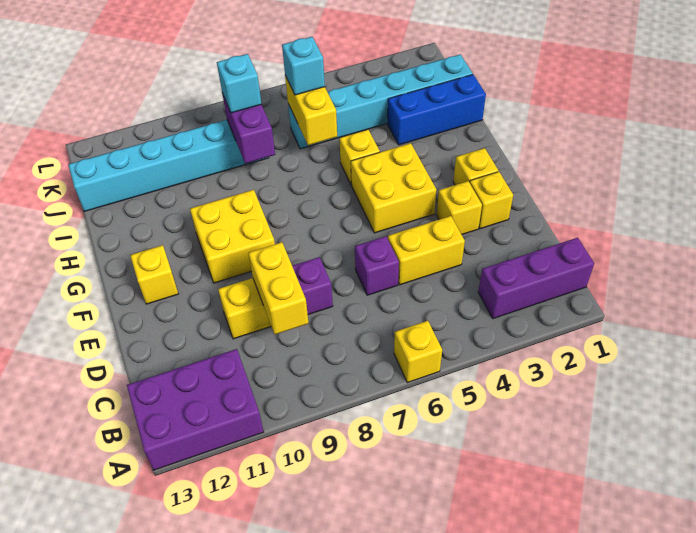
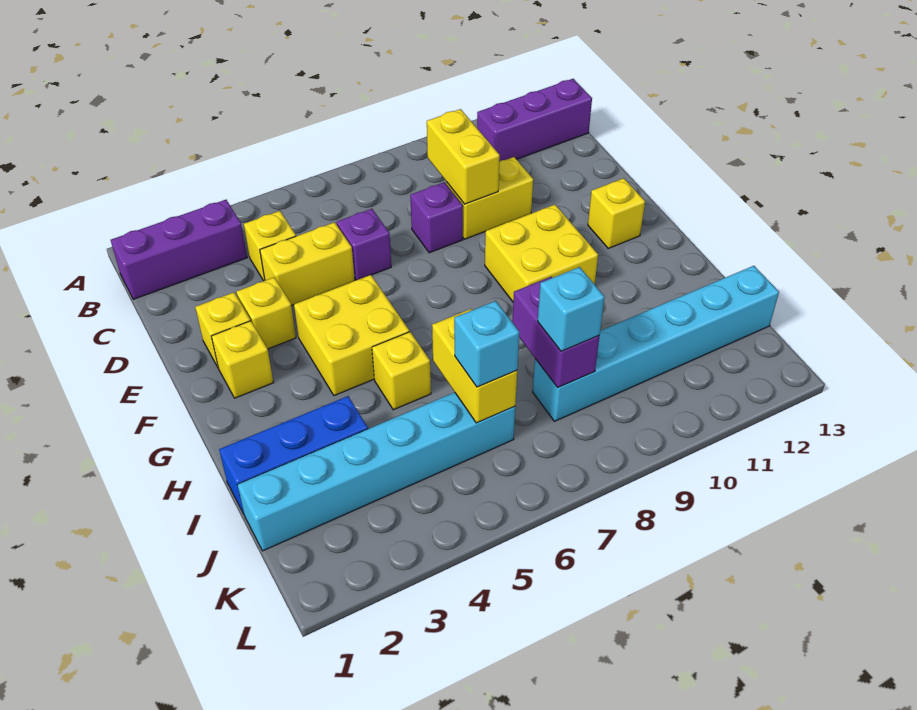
yellow 1x1 brick [394,321,442,383] -> yellow 1x1 brick moved to [244,211,296,281]
purple 2x3 brick [127,349,264,470] -> purple 1x3 brick [477,79,592,162]

